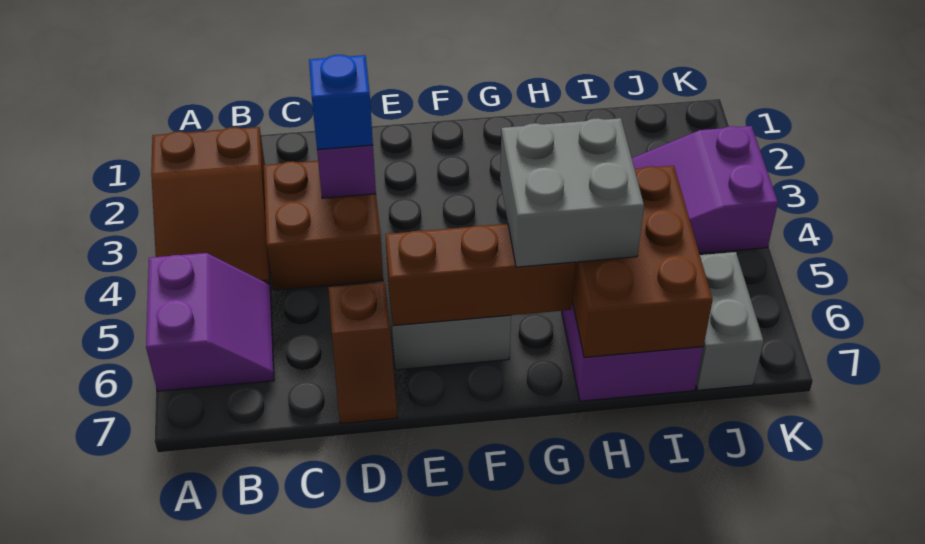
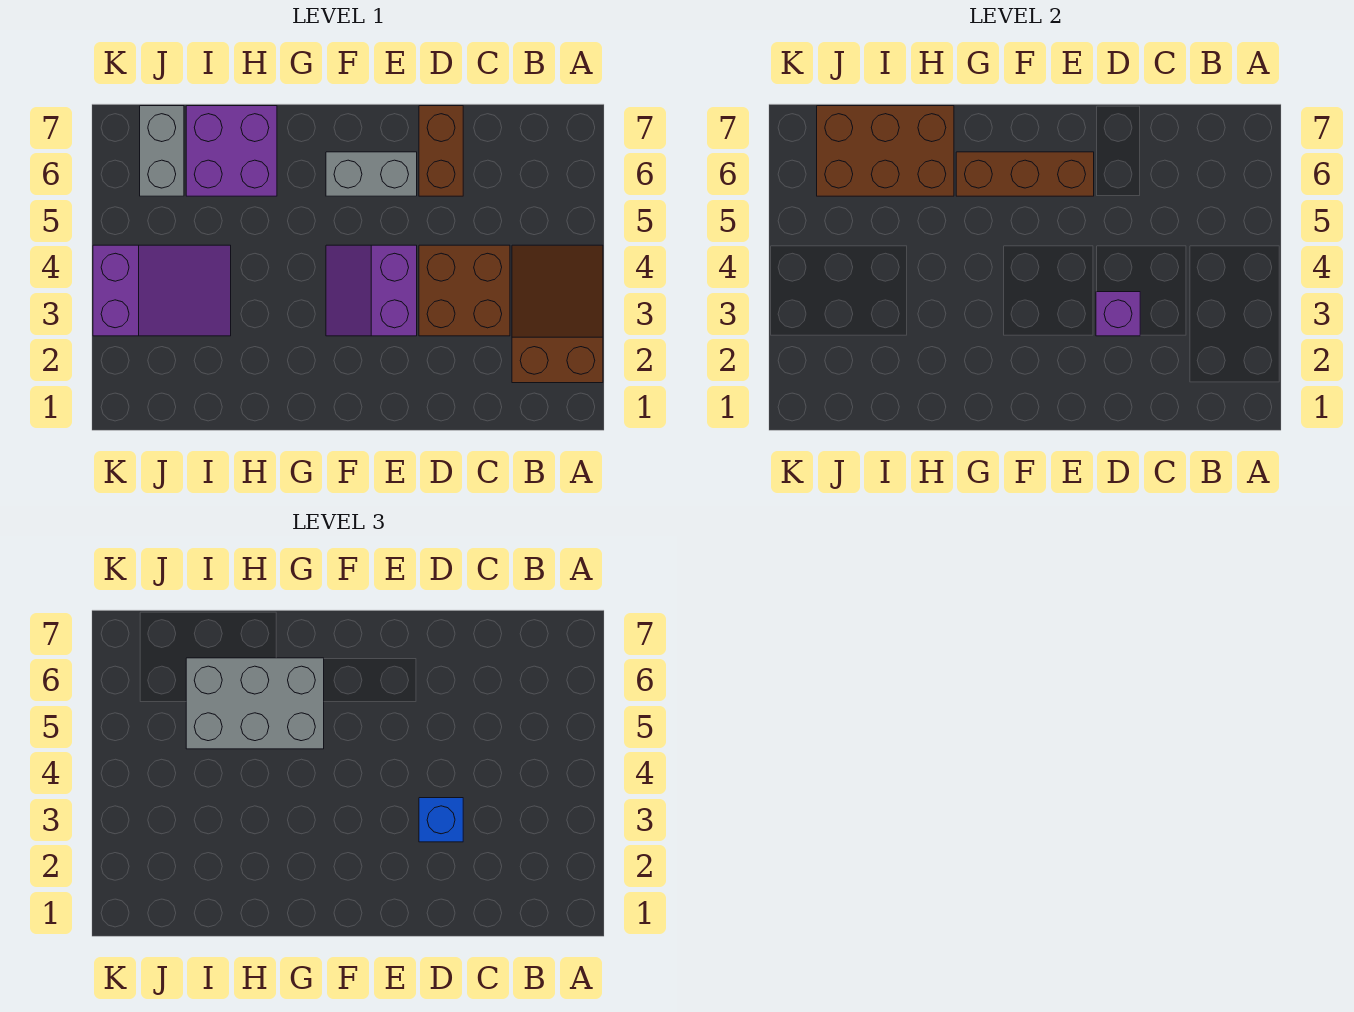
purple 2x2 slope [146,253,274,391] -> purple 2x2 slope moved to [326,245,417,336]
brown 1x2 slope [329,282,397,424] -> brown 1x2 brick [419,106,463,196]
grey 2x2 brick [500,118,644,267] -> grey 2x3 brick [186,658,324,749]
brown 2x3 brick [572,166,713,357] -> brown 2x3 brick turned to [817,106,954,196]

